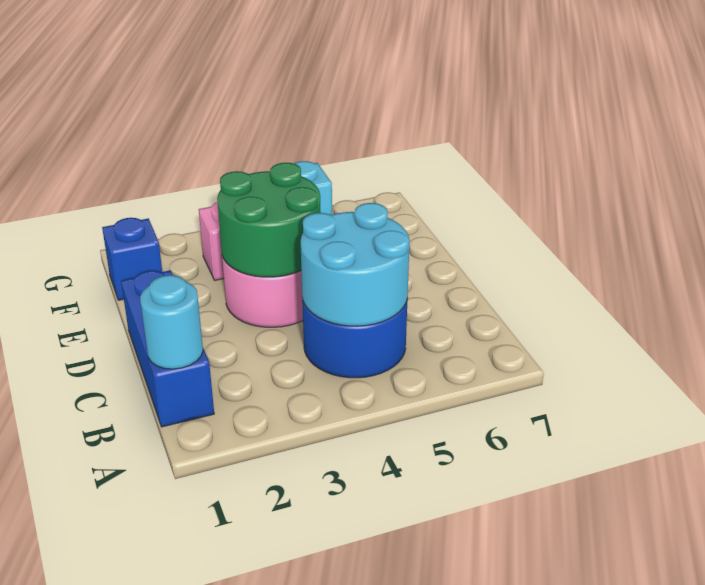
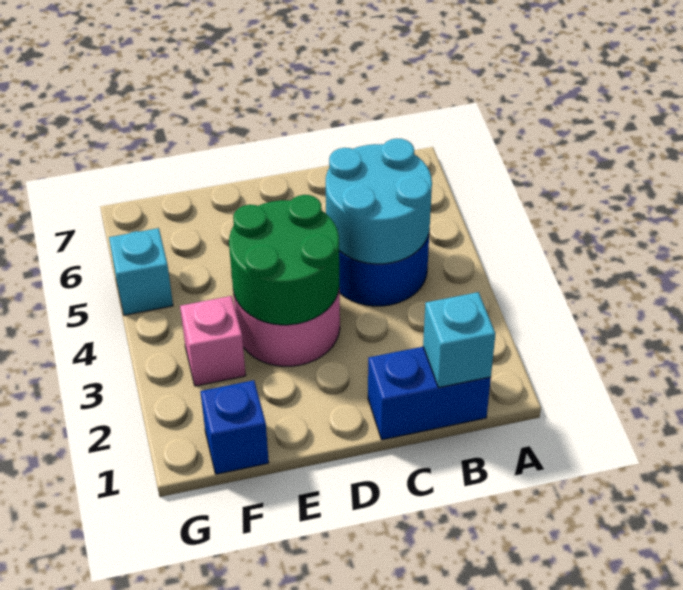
blue 1x3 brick [121,270,214,427] -> blue 1x2 brick [368,347,491,440]
cyan 1x1 round brick [140,275,203,369] -> cyan 1x1 brick [423,292,495,388]

